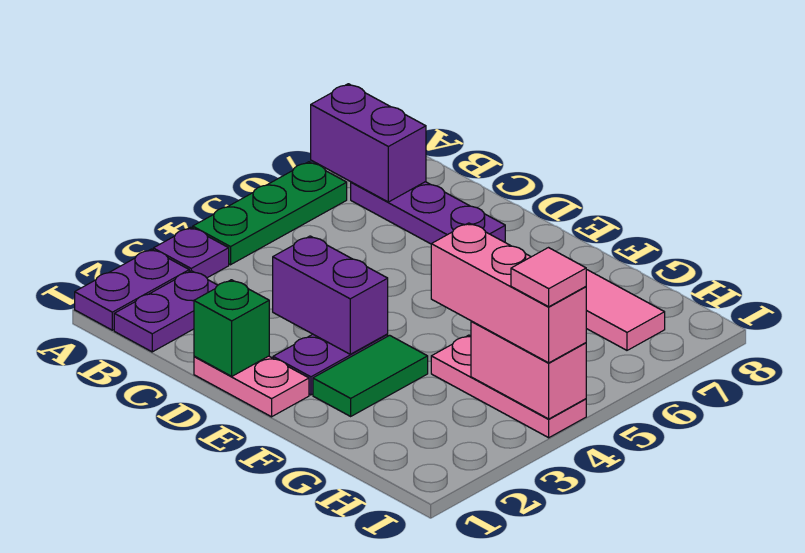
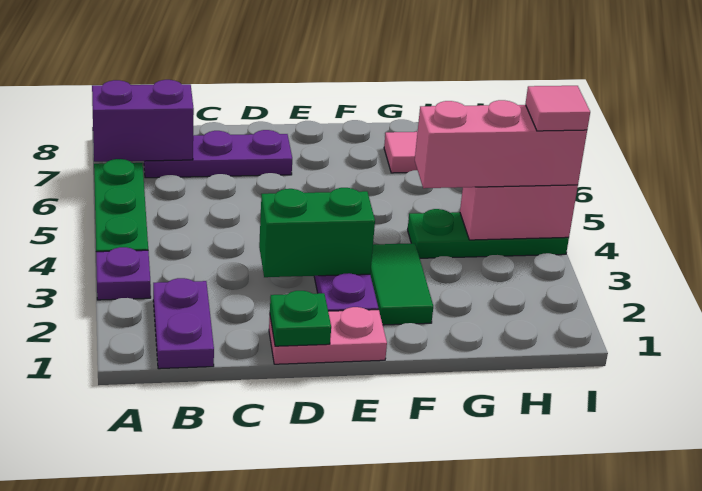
purple 1x2 plate [75,249,189,330] -> none
green 1x1 brick [194,280,269,376] -> green 1x1 plate [270,291,331,346]
purple 1x2 brick [273,236,388,354] -> green 1x2 brick [259,188,375,277]
pink 1x3 plate [431,335,586,438] -> green 1x3 plate [408,209,569,258]

